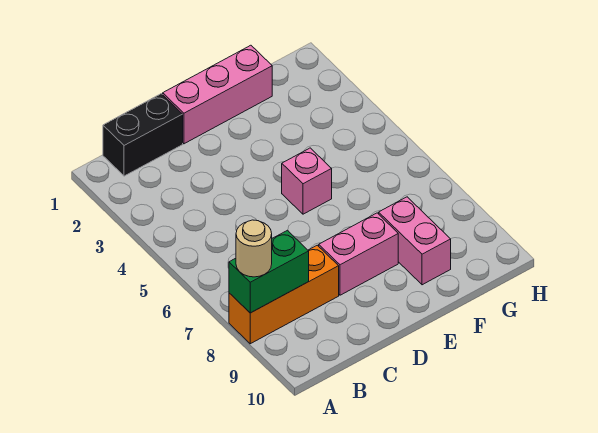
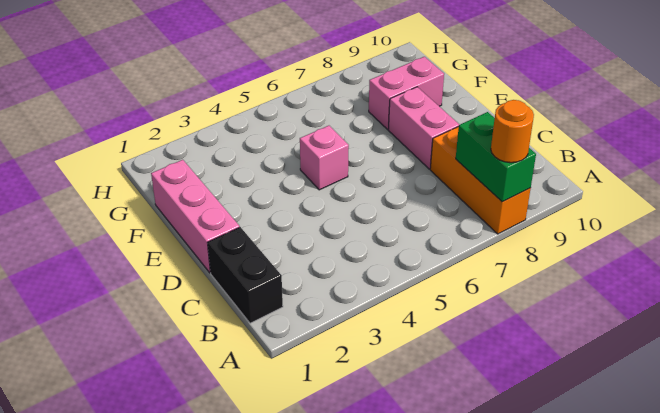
tan 1x1 round brick [236,220,272,277] -> orange 1x1 round brick [491,100,534,163]

